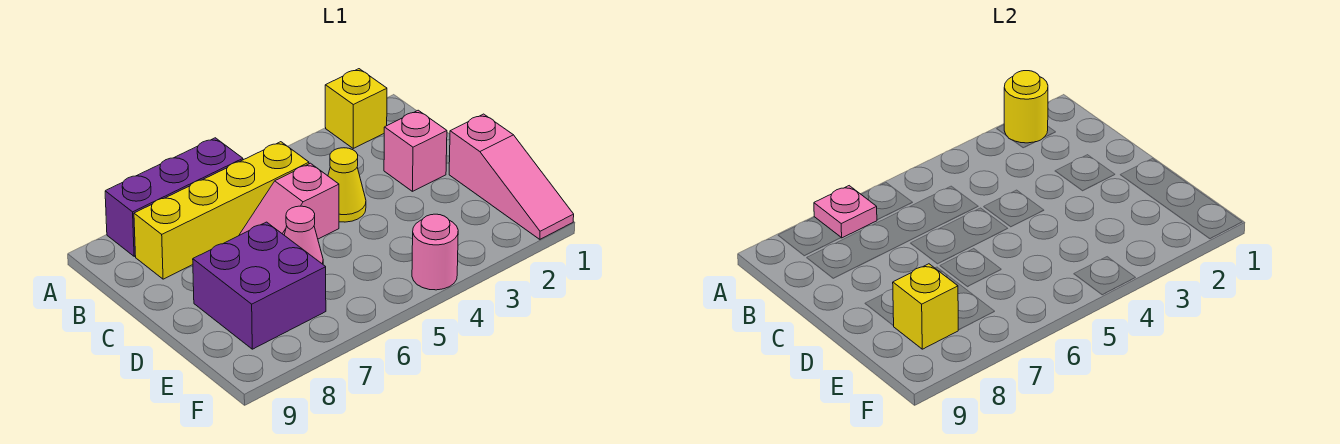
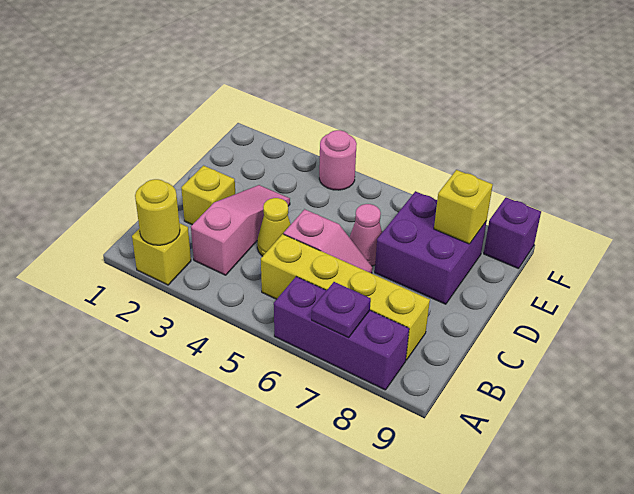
pink 1x1 plate [814,186,877,238] -> purple 1x1 plate [312,282,371,338]
pink 1x1 brick [384,110,447,191] -> yellow 1x1 brick [181,166,235,225]
pink 1x3 slope [449,114,574,239] -> pink 1x3 slope moved to [191,185,290,275]
none -> purple 1x1 brick [484,197,541,269]

